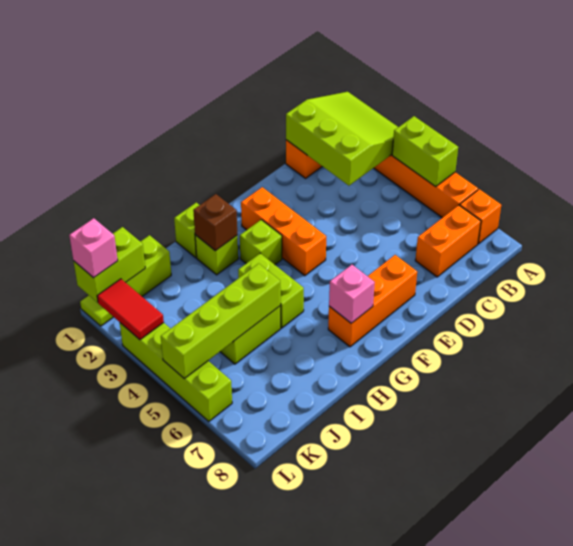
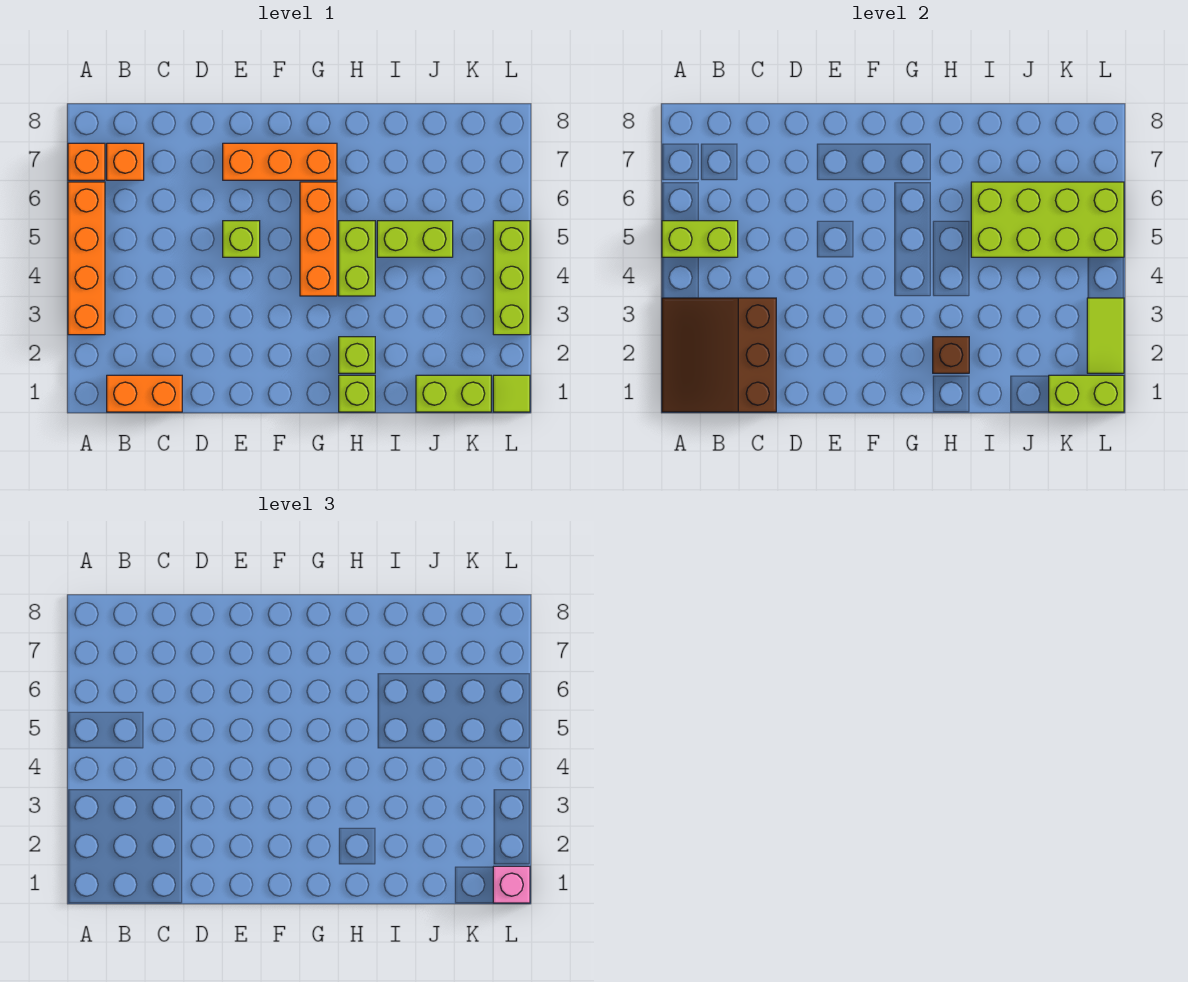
lime 3x3 slope [286,92,398,186] -> brown 3x3 slope [662,298,776,412]
lime 1x2 brick [392,116,458,187] -> lime 1x2 brick turned to [662,221,738,257]
orange 1x2 brick [415,205,481,277] -> orange 1x1 brick [107,143,144,180]
orange 1x3 brick [241,187,326,276] -> orange 1x3 brick moved to [300,182,337,296]
lime 1x1 brick [240,220,282,265] -> lime 1x1 brick moved to [223,221,260,257]
pink 1x1 brick [329,265,375,323] -> none
lime 1x4 brick [161,264,281,379] -> lime 2x4 brick [971,182,1124,257]
red 1x2 tile [97,279,164,340] -> lime 1x2 tile [1087,298,1124,373]
lime 1x4 brick [120,323,232,422] -> lime 1x3 brick [493,221,530,335]

